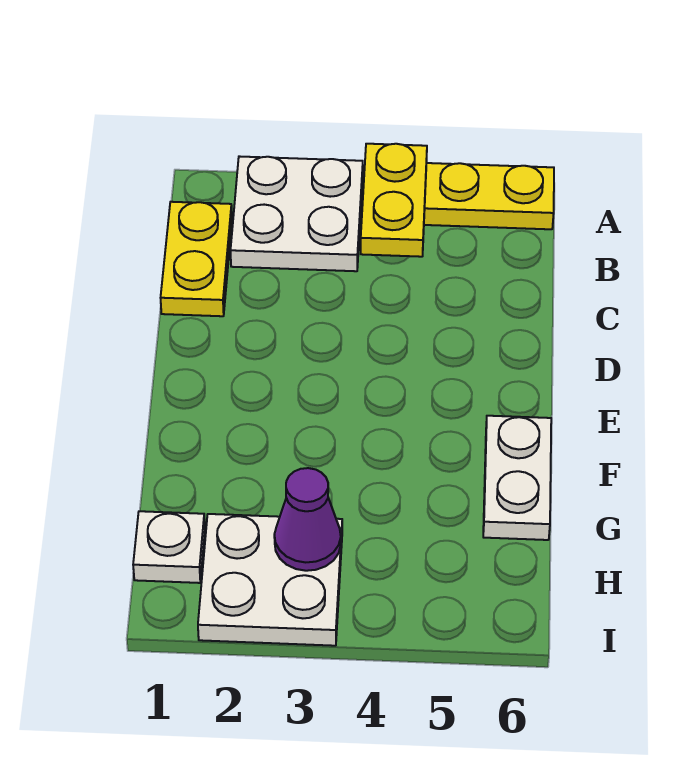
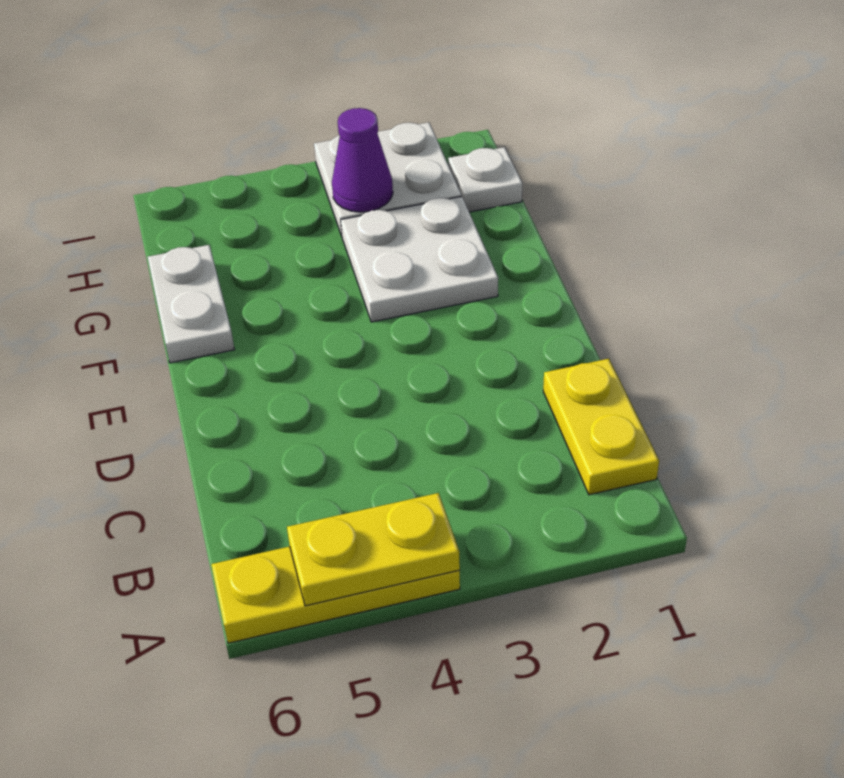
white 2x2 plate [231,156,363,271] -> white 2x2 plate moved to [341,196,498,322]
yellow 1x2 plate [361,144,427,257] -> yellow 1x2 plate turned to [287,493,460,606]

